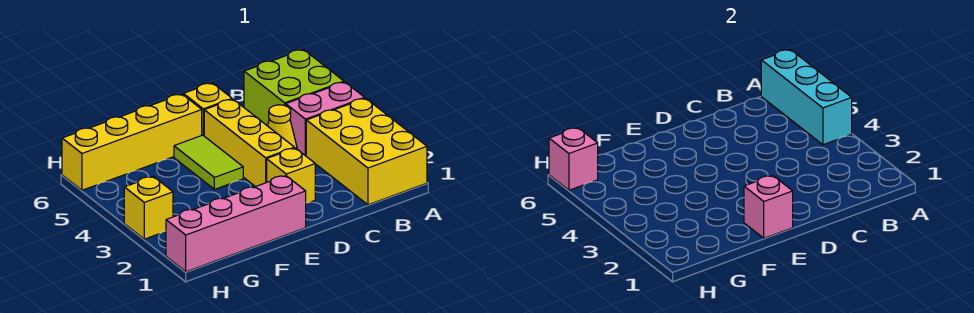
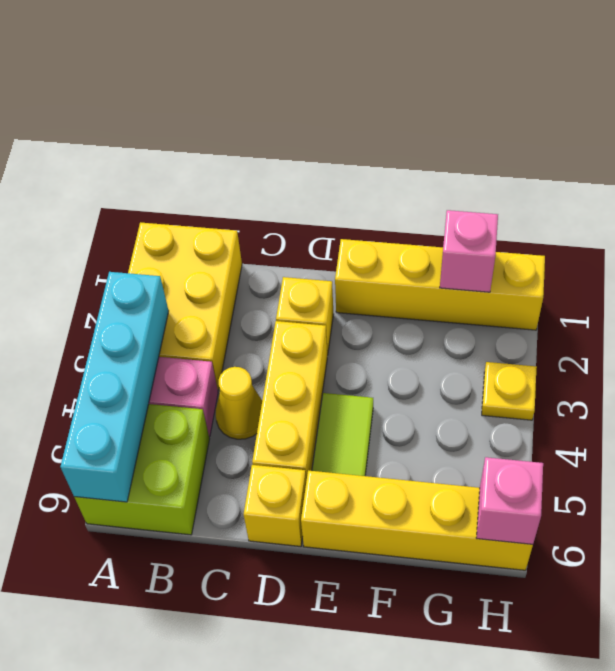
cyan 1x3 brick [761,49,852,145] -> cyan 1x4 brick [60,272,169,502]
pink 1x4 brick [166,176,306,272] -> yellow 1x4 brick [335,239,545,330]
pink 1x1 brick [744,176,793,238] -> pink 1x1 brick moved to [440,210,498,292]
yellow 1x1 brick [124,176,173,239] -> yellow 1x1 plate [482,362,537,420]

